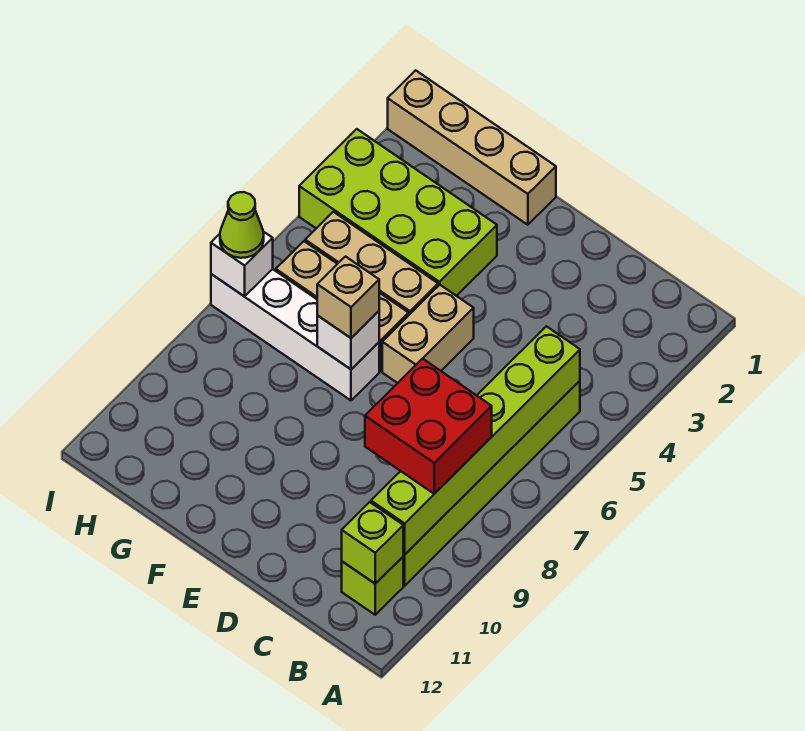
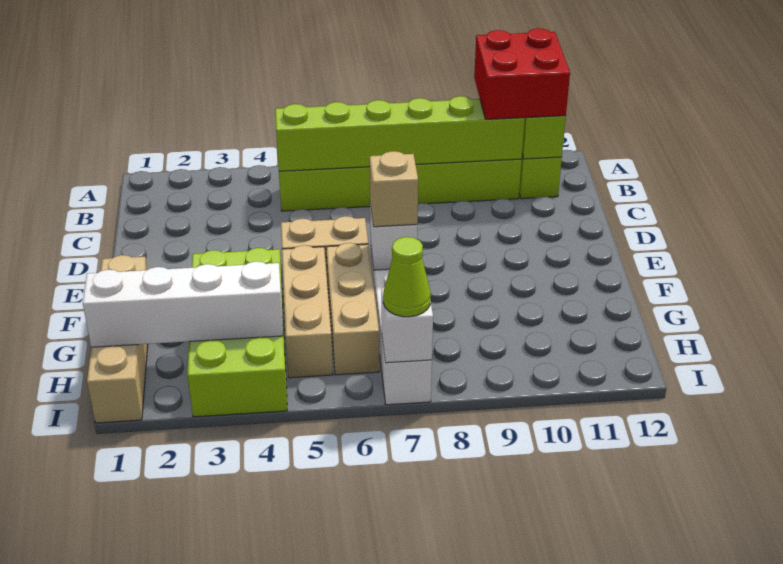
red 2x2 brick [365,358,492,494] -> red 2x2 brick moved to [474,28,570,119]
none -> white 1x4 brick [83,261,283,347]

